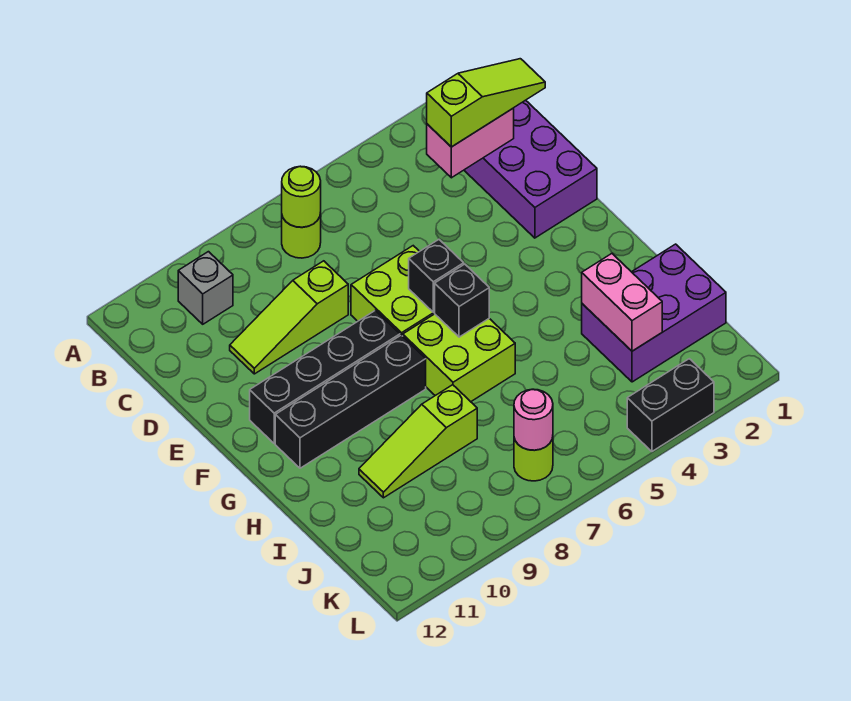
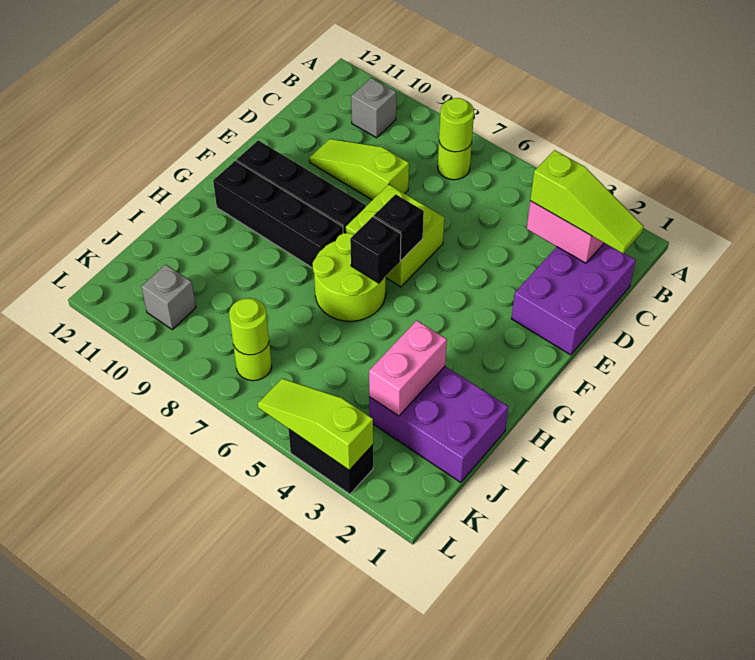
lime 2x2 brick [403,314,515,402] -> lime 2x2 round brick [313,233,386,321]
lime 1x3 slope [359,385,477,498] -> lime 1x3 slope moved to [258,379,373,470]
pink 1x1 round brick [514,389,553,450] -> lime 1x1 round brick [229,298,269,355]
none -> grey 1x1 brick [141,264,196,329]

